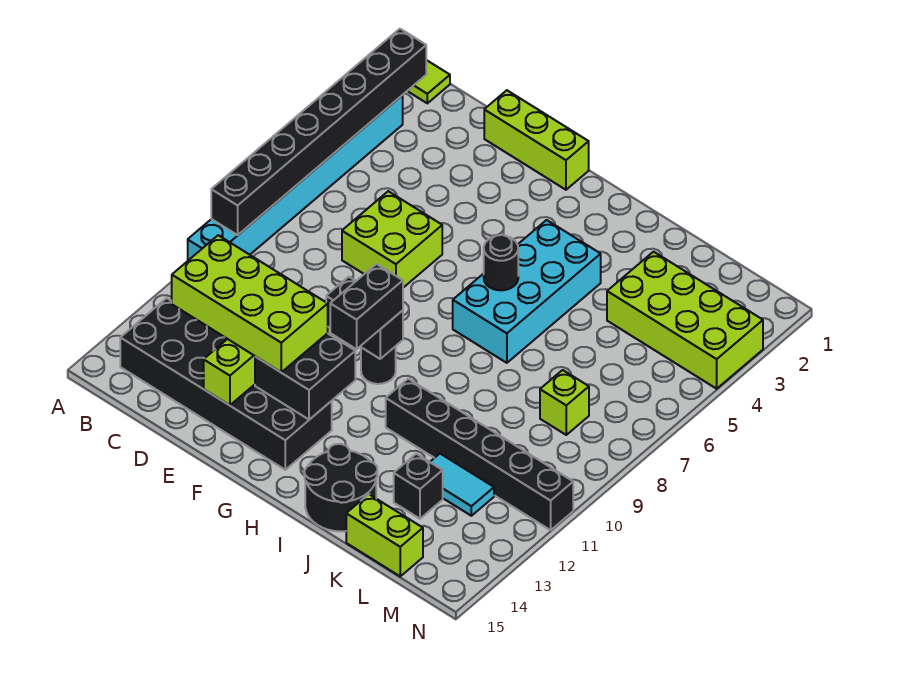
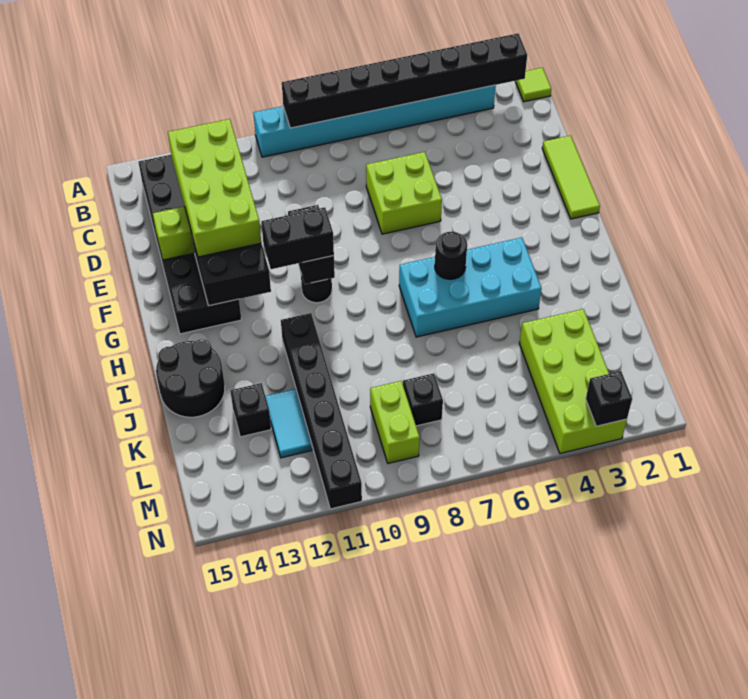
lime 1x3 brick [484,90,589,190] -> lime 1x3 tile [542,135,600,219]
lime 1x2 brick [346,494,423,576] -> lime 1x2 brick moved to [370,381,420,463]
lime 1x1 brick [540,370,589,435] -> black 1x1 brick [403,373,443,426]
none -> black 1x1 brick [586,371,632,426]

